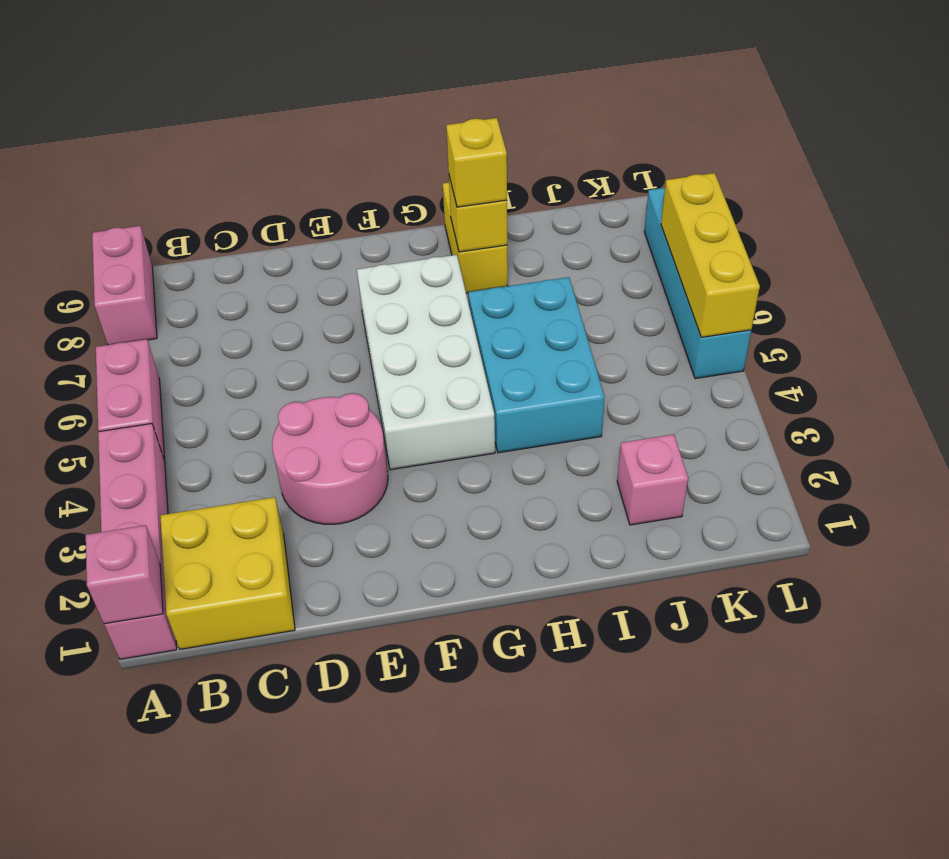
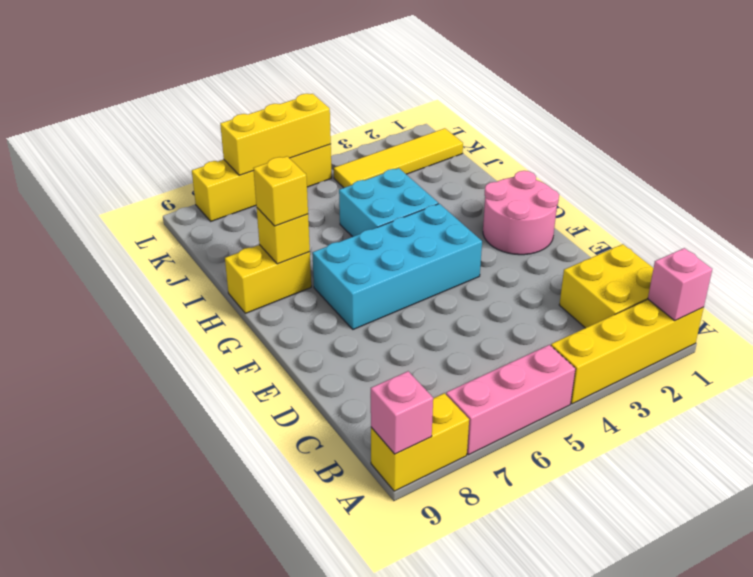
pink 1x4 brick [98,424,177,659] -> yellow 1x4 brick [551,299,704,404]
pink 1x2 brick [96,339,165,460] -> pink 1x3 brick [446,345,575,455]
pink 1x2 brick [92,226,157,345] -> yellow 1x2 brick [371,393,469,491]
pink 2x2 round brick [272,393,388,524] -> pink 2x2 round brick moved to [483,171,559,255]
white 2x4 brick [357,255,495,470] -> cyan 2x4 brick [312,204,482,329]
cyan 2x3 brick [468,277,605,453] -> cyan 2x2 brick [339,168,438,237]
pink 1x1 brick [617,434,688,525] -> pink 1x1 brick moved to [371,371,433,454]
none -> yellow 1x4 tile [334,128,463,188]
cyan 1x4 brick [644,188,751,379] -> yellow 1x4 brick [192,144,332,221]

